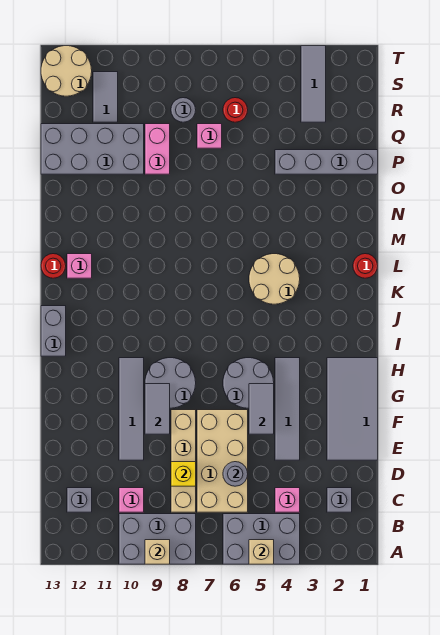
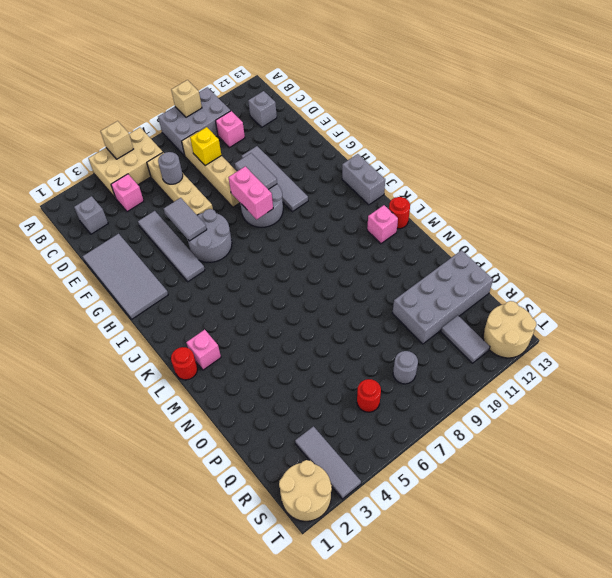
grey 2x3 brick [223,514,300,564] -> tan 2x3 brick [88,128,163,197]
tan 2x4 brick [197,410,248,512] -> tan 1x4 brick [147,152,213,215]
tan 2x2 round brick [249,254,300,304] -> tan 2x2 round brick moved to [279,460,332,521]
grey 1x4 brick [275,150,378,174] -> none
pink 1x2 brick [145,124,170,174] -> pink 1x2 brick moved to [228,166,273,219]
pink 1x1 brick [197,124,222,148] -> pink 1x1 brick moved to [186,330,221,370]

